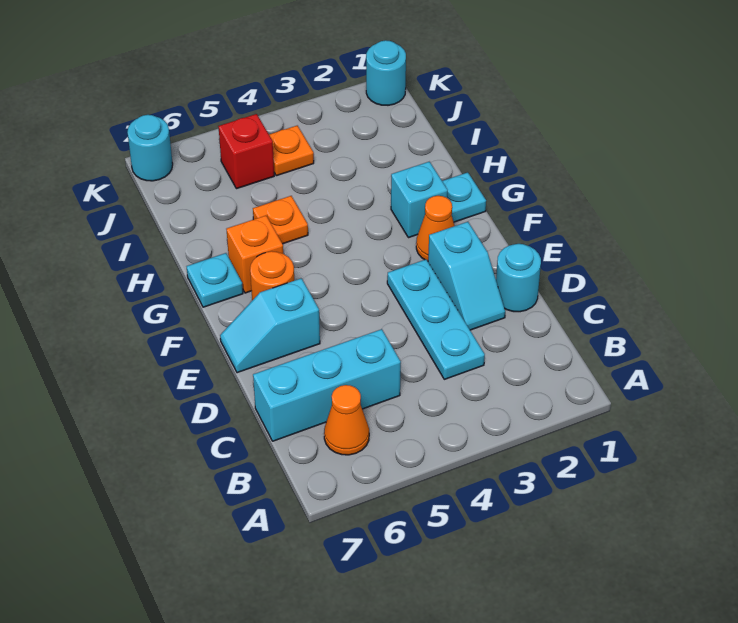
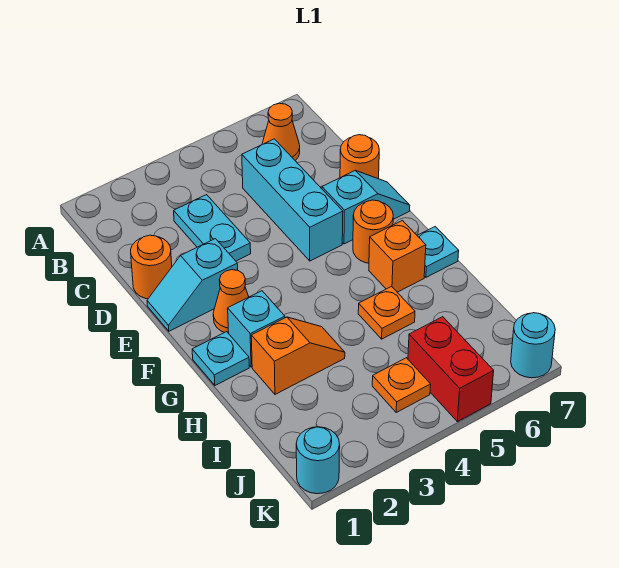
cyan 1x3 plate [387,260,485,379] -> cyan 1x2 plate [174,195,251,261]
cyan 1x3 brick [253,329,401,441] -> cyan 1x3 brick turned to [242,139,343,261]
cyan 1x1 round brick [496,244,541,312] -> orange 1x1 round brick [131,235,172,299]
cyan 1x2 slope [428,222,505,330] -> cyan 1x2 slope turned to [147,239,238,331]
none -> orange 1x1 round brick [340,135,379,179]
none -> orange 1x2 slope [251,317,345,394]
red 1x1 brick [218,114,274,189] -> red 1x2 brick [408,317,494,422]

